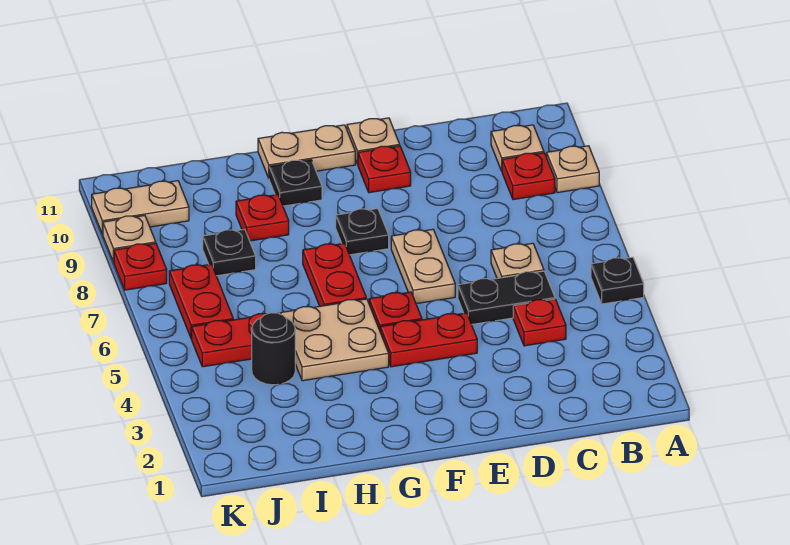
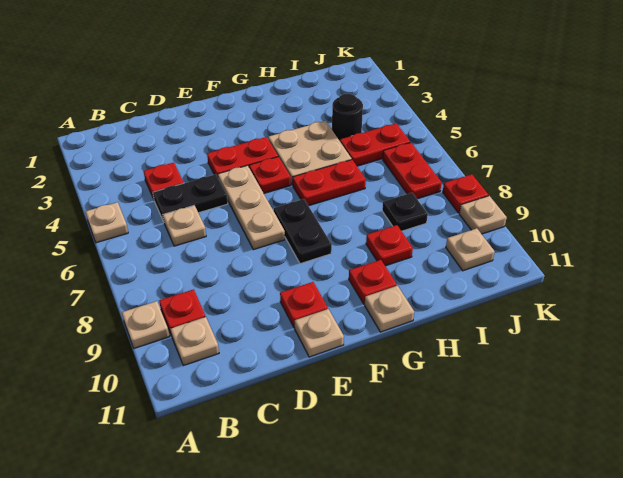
black 1x1 plate [591,257,644,304] -> tan 1x1 plate [85,202,128,243]
tan 1x2 plate [391,229,455,304] -> tan 1x3 plate [218,165,285,250]
black 1x1 plate [336,209,389,255] -> black 1x2 plate [274,199,332,264]
tan 1x2 plate [258,125,355,178] -> tan 1x1 plate [365,286,414,332]
red 1x2 plate [303,243,366,306] -> red 1x2 plate turned to [293,160,366,206]
black 1x1 plate [269,160,322,206] -> red 1x1 plate [349,260,397,304]
tan 1x2 plate [92,181,189,234] -> tan 1x1 plate [446,228,495,271]

